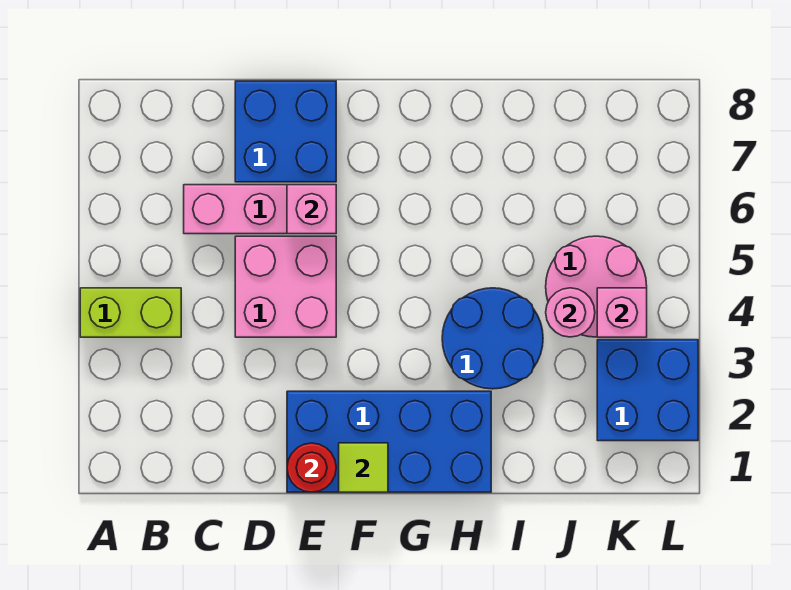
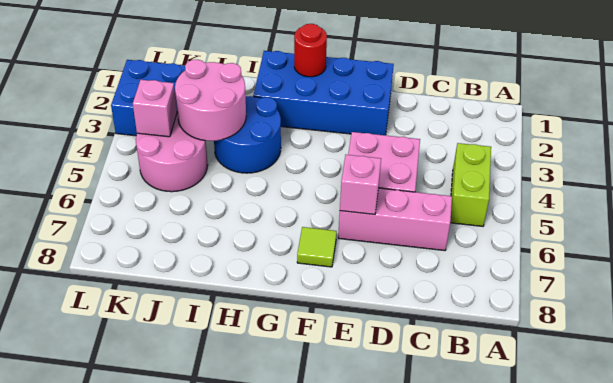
lime 1x2 brick [80,288,181,337] -> lime 1x2 brick turned to [450,143,491,226]
blue 2x2 brick [235,81,336,182] -> none
red 1x1 round brick [287,443,336,492] -> red 1x1 round brick moved to [294,24,327,77]
lime 1x1 tile [339,443,388,492] -> lime 1x1 tile moved to [297,227,337,267]
pink 1x1 round brick [546,288,595,337] -> pink 2x2 round brick [175,59,246,141]

